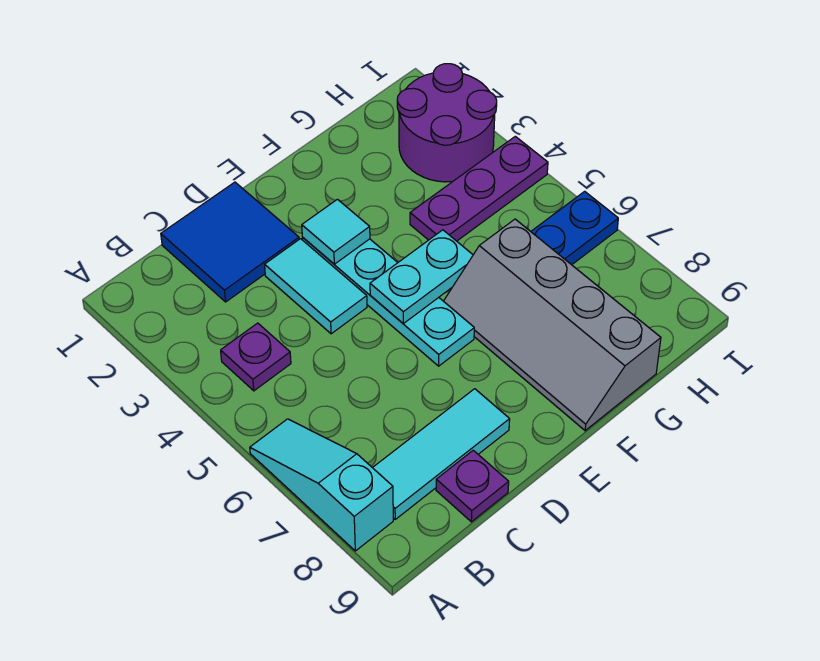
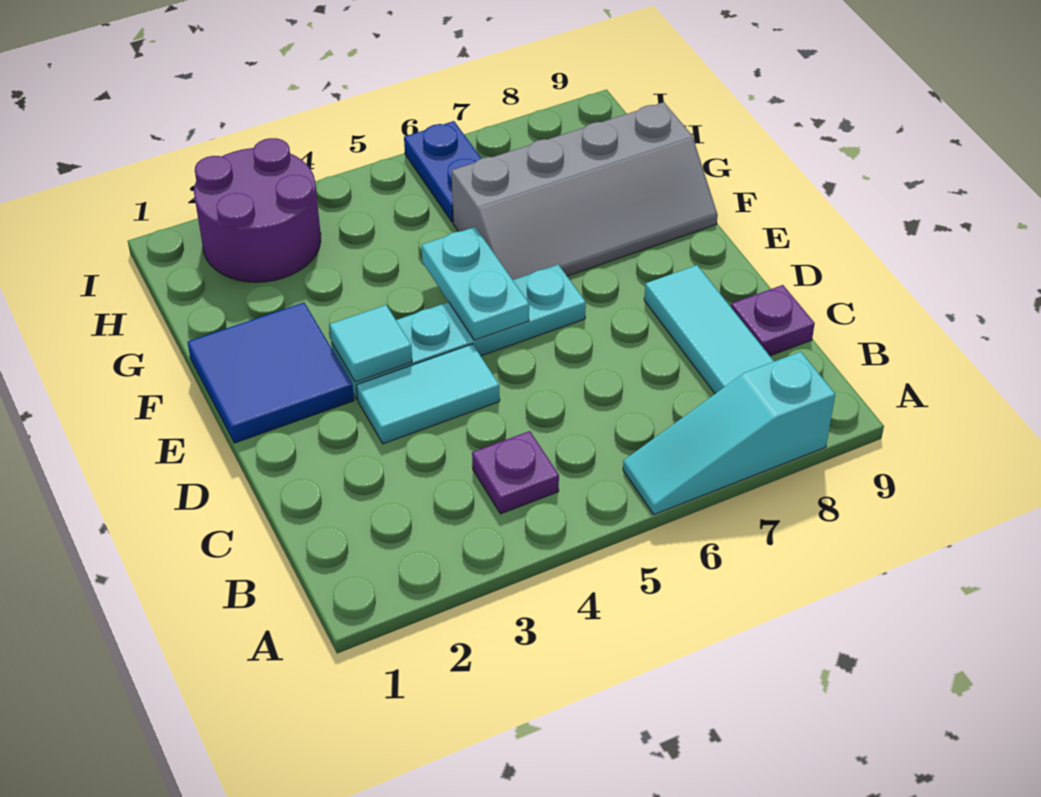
blue 2x2 tile [161,182,299,302] -> blue 2x2 tile moved to [188,303,354,443]
purple 1x3 plate [410,136,548,241] -> none

